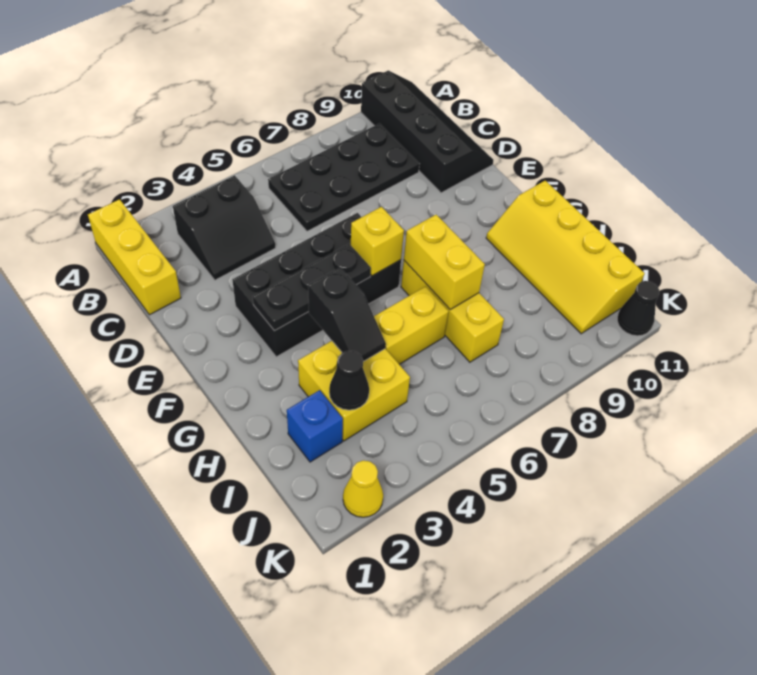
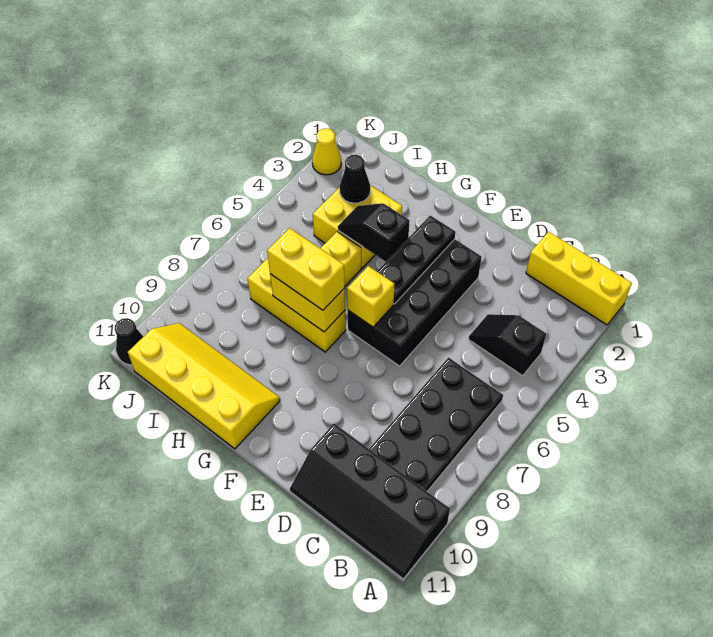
black 2x2 slope [173,175,276,280] -> black 1x2 slope [469,314,546,376]
none -> yellow 1x2 brick [267,228,345,310]
blue 1x1 brick [287,390,343,462] -> none

